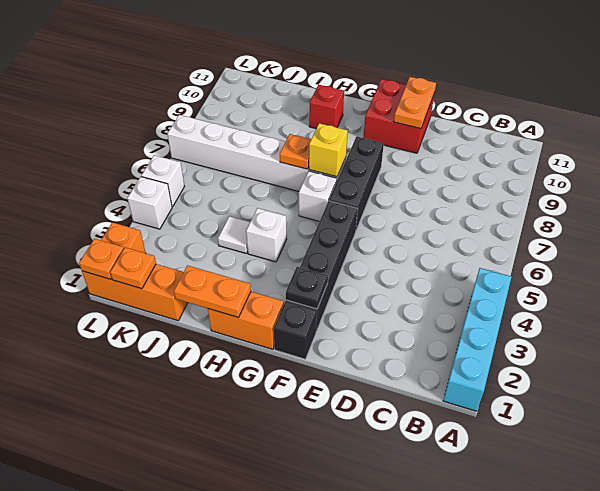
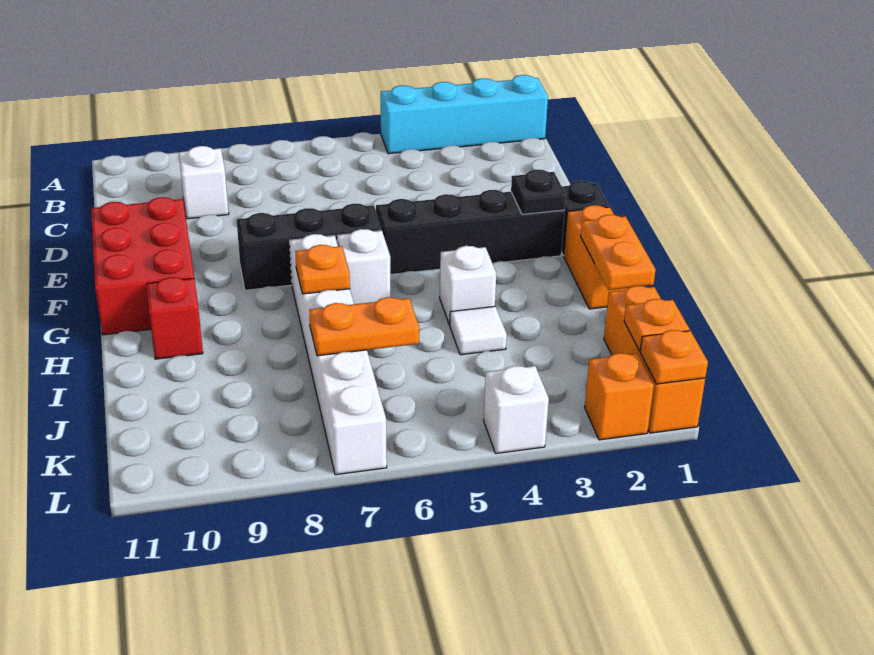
red 2x2 brick [363,79,435,153] -> red 2x3 brick [91,197,194,335]
orange 1x2 plate [394,77,436,129] -> orange 1x2 plate moved to [309,297,419,356]
yellow 1x1 brick [309,123,348,177] -> none
white 1x1 brick [141,155,184,207] -> white 1x1 brick moved to [179,146,229,219]

